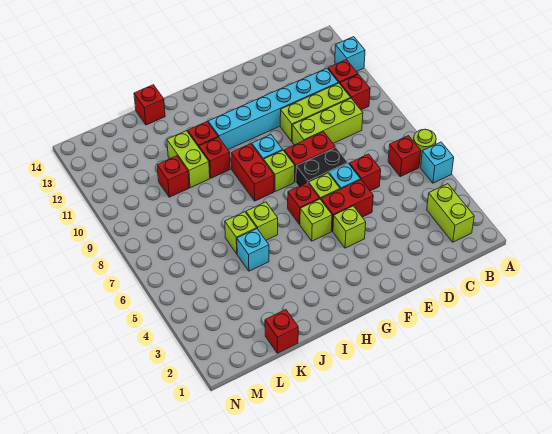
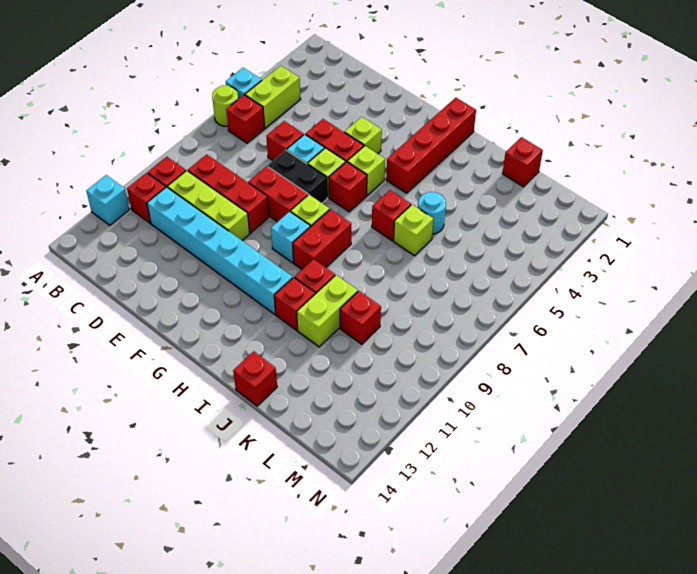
lime 1x2 brick [427,184,474,242] -> lime 1x2 brick moved to [245,66,300,128]
lime 1x3 brick [292,98,363,145] -> red 1x3 brick [188,154,269,233]
none -> red 1x4 brick [386,98,476,193]
lime 1x1 brick [246,202,278,240] -> red 1x1 brick [372,190,411,241]
cyan 1x1 brick [237,229,269,271] -> cyan 1x1 round brick [418,192,446,234]

